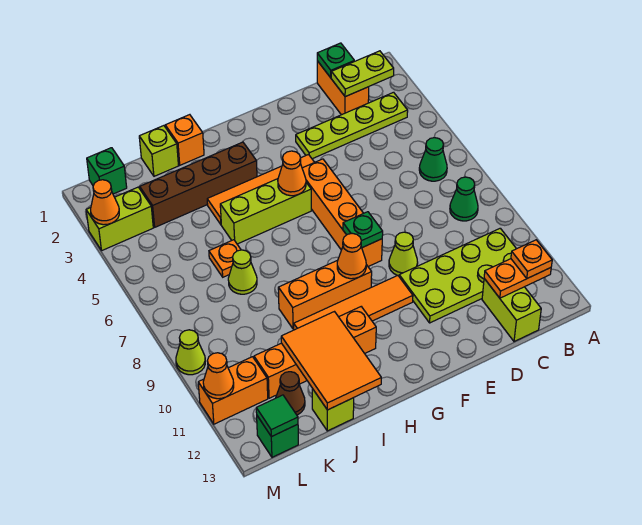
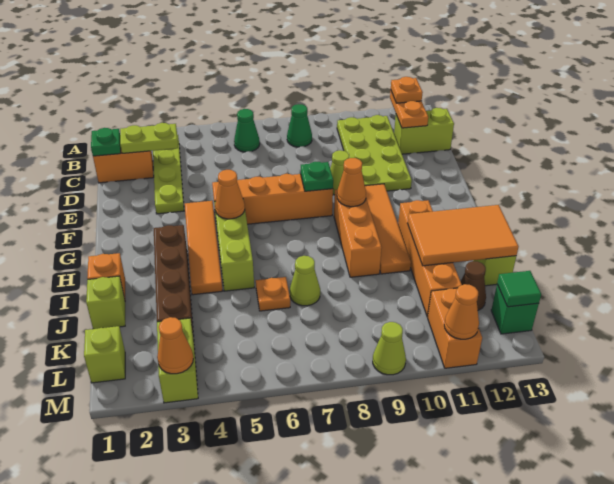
lime 1x2 plate [331,51,394,97] -> lime 1x2 plate turned to [120,123,178,153]
green 1x1 brick [87,148,127,194] -> lime 1x1 brick [84,326,125,383]

